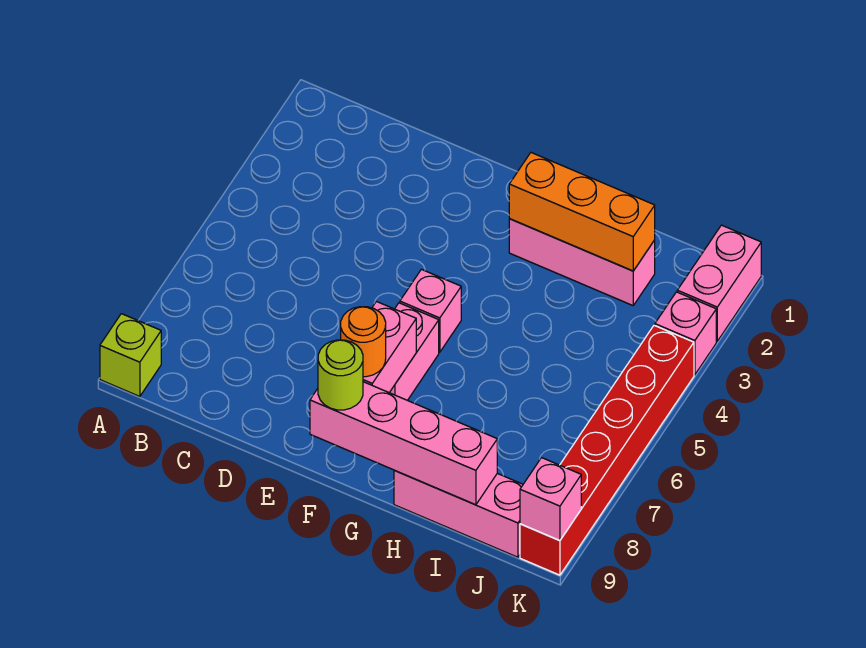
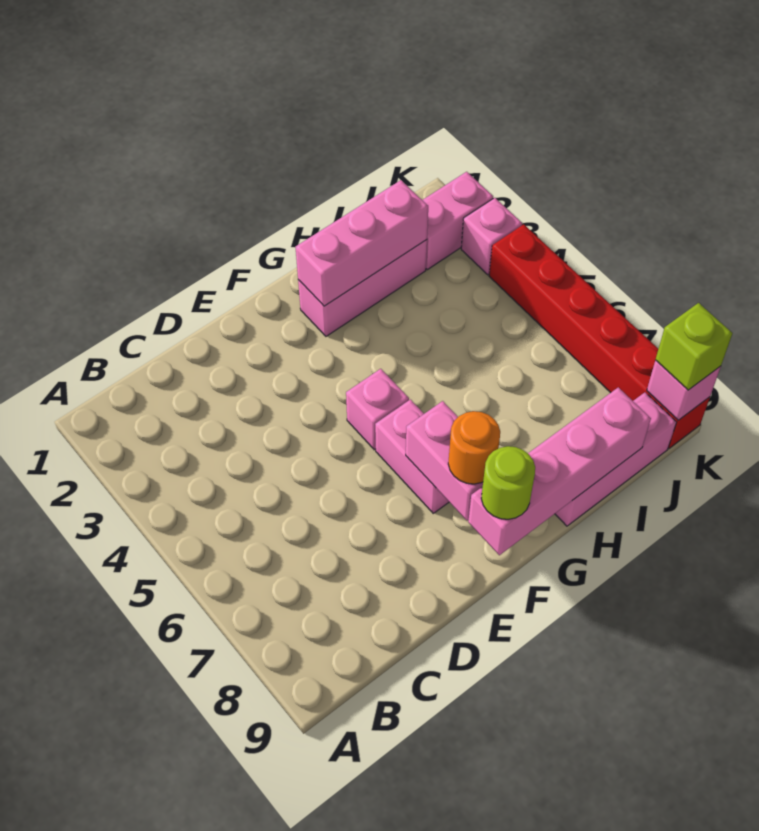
lime 1x1 brick [100,314,161,397] -> lime 1x1 brick moved to [656,303,732,390]
orange 1x3 brick [509,153,655,271] -> pink 1x3 brick [296,180,428,306]
pink 1x2 brick [677,225,761,341] -> pink 1x2 brick turned to [423,172,493,270]

